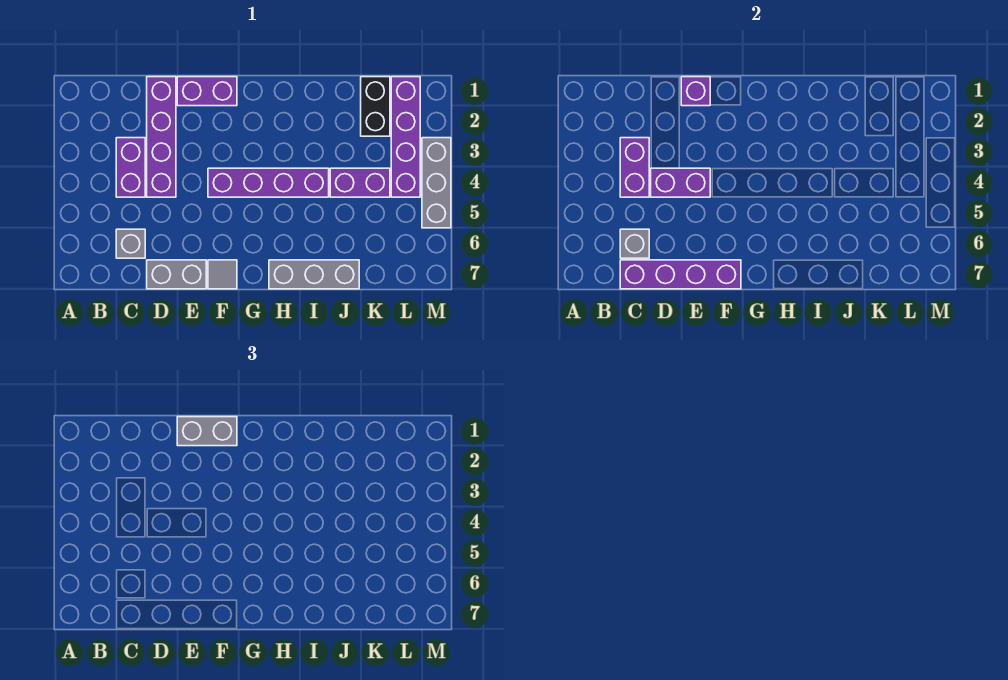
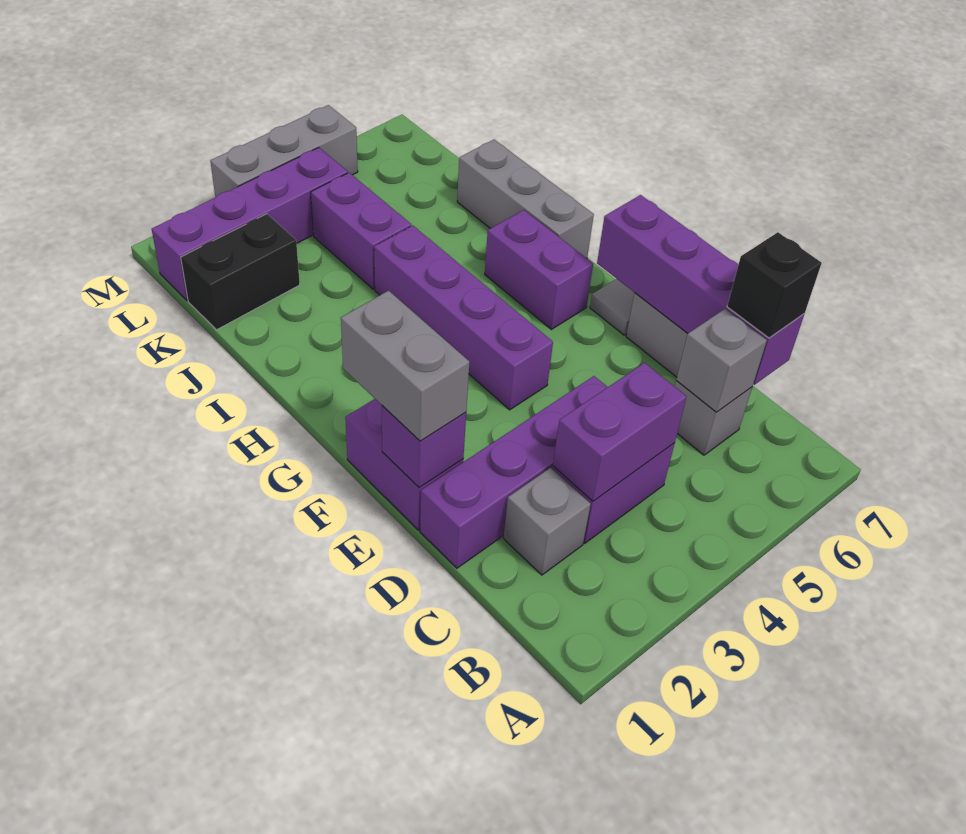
none -> grey 1x1 brick [504,468,591,575]
none -> black 1x1 brick [727,232,822,338]
purple 1x2 brick [651,168,710,197] -> purple 1x2 brick moved to [485,210,593,329]

